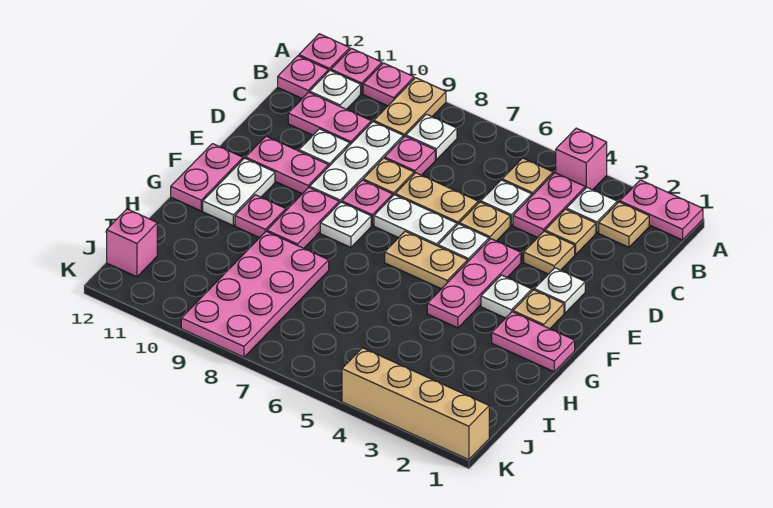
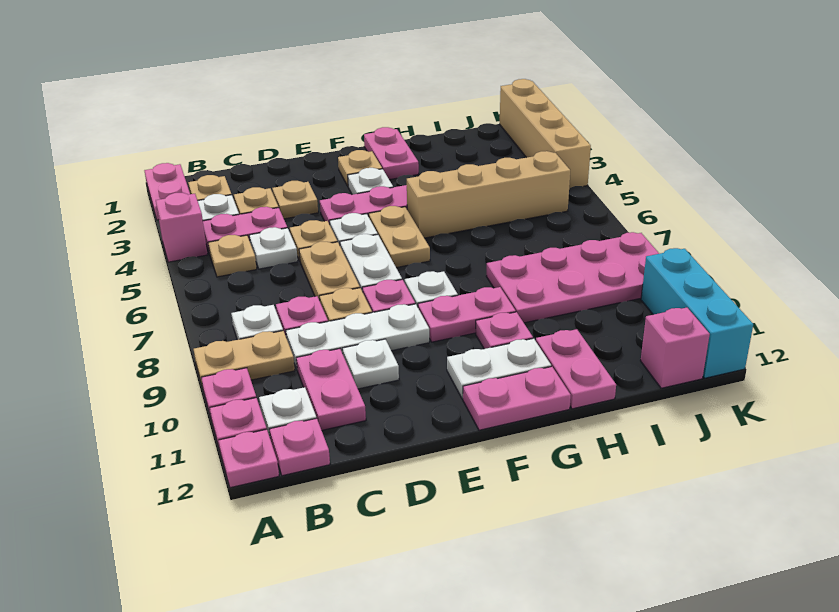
white 1x1 plate [534,268,585,313] -> none
pink 1x2 plate [246,136,329,194] -> pink 1x2 plate moved to [536,329,616,409]
none -> tan 1x4 brick [407,151,570,238]
none -> cyan 1x3 brick [641,248,753,378]

